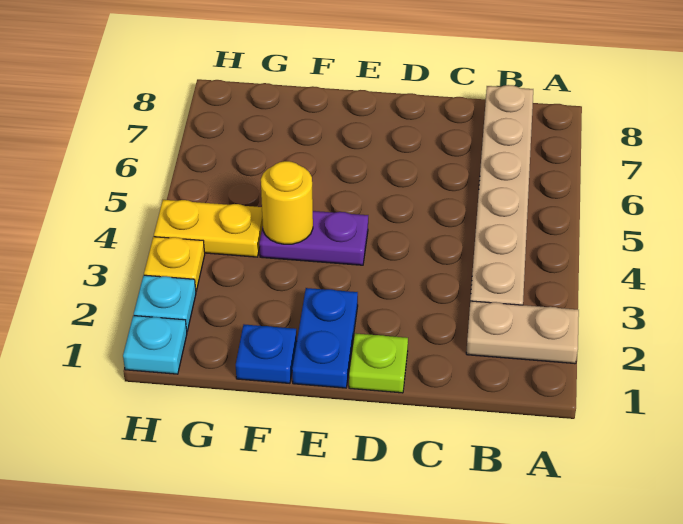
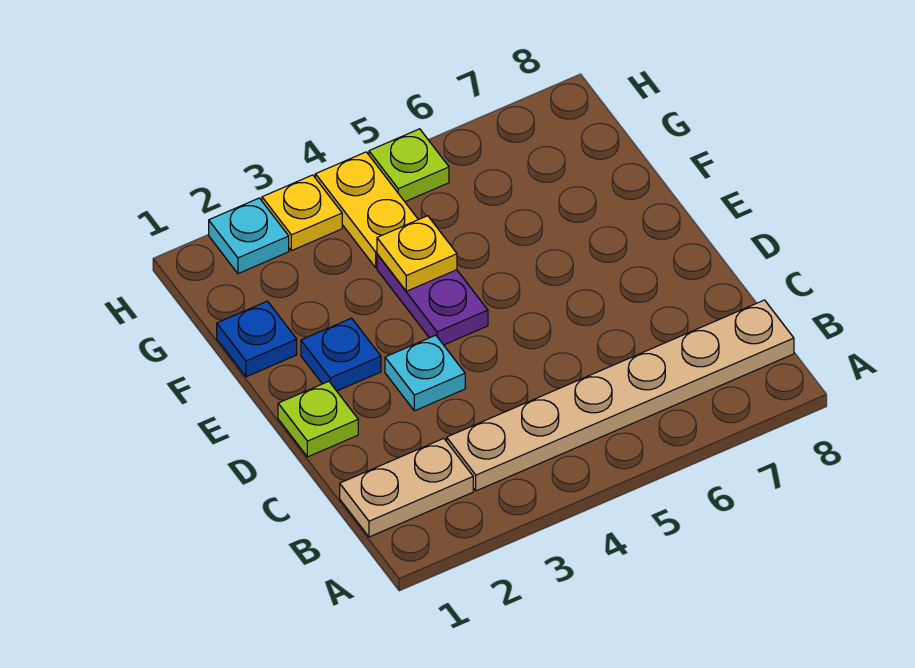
tan 1x2 plate [466,301,579,364] -> tan 1x2 plate turned to [340,438,473,537]
blue 1x2 plate [292,288,358,388] -> blue 1x1 plate [301,318,381,391]
yellow 1x1 round brick [261,161,313,244] -> yellow 1x1 plate [377,216,457,291]
cyan 1x1 plate [123,316,187,374] -> cyan 1x1 plate moved to [385,335,465,411]
none -> lime 1x1 plate [369,129,449,202]

